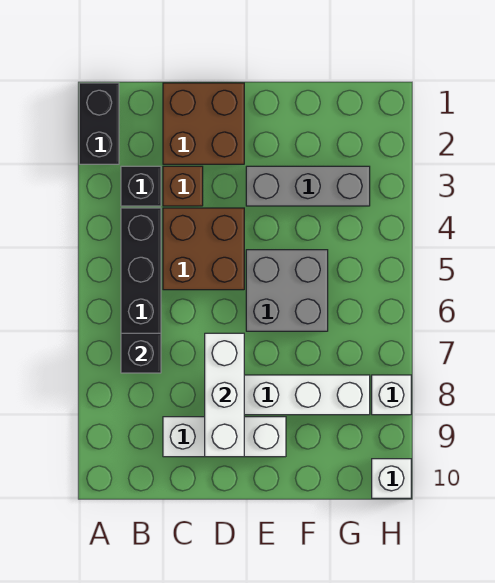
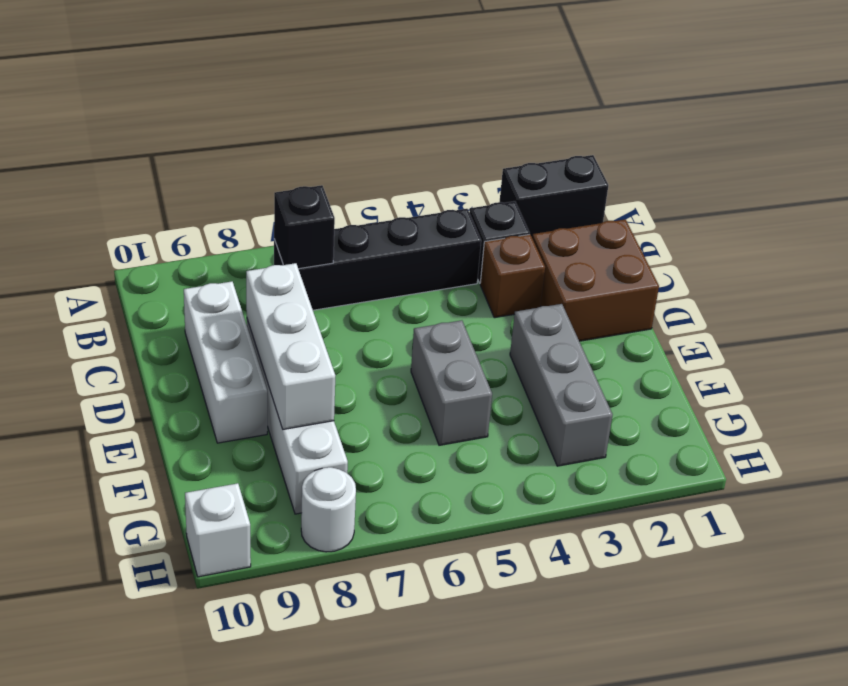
brown 2x2 brick [163,208,244,290] -> none
white 1x3 brick [205,333,244,457] -> white 1x3 brick turned to [246,263,335,429]
grey 2x2 brick [246,250,328,331] -> grey 1x2 brick [411,320,492,445]
white 1x1 brick [372,375,411,415] -> white 1x1 round brick [301,467,356,552]

